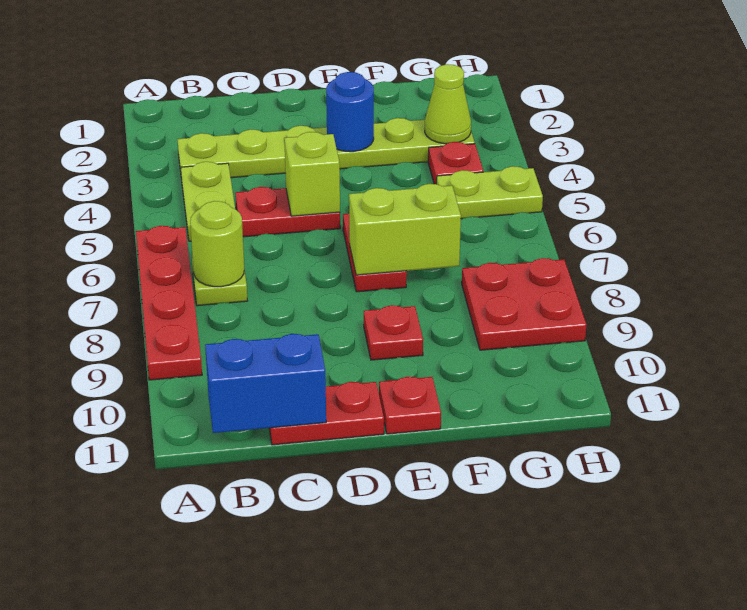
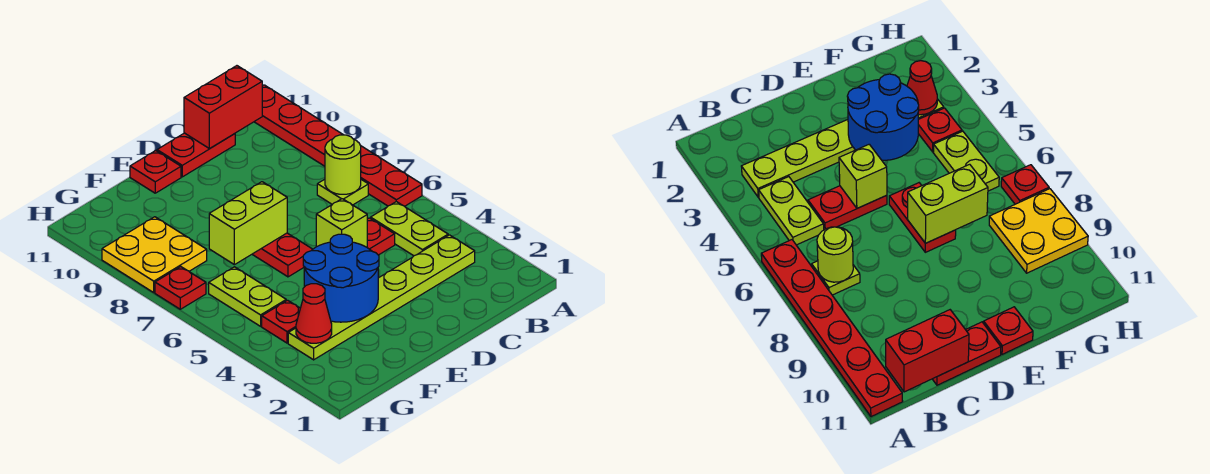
red 1x4 plate [136,226,202,380] -> red 1x6 plate [254,85,422,206]
blue 1x2 brick [205,334,326,433] -> red 1x2 brick [184,66,262,149]
blue 1x1 round brick [326,72,374,152] -> blue 2x2 round brick [303,234,379,322]
red 1x1 plate [364,305,423,360] -> red 1x1 plate moved to [155,267,206,309]
lime 1x1 cone [425,64,471,144] -> red 1x1 cone [296,284,332,343]
lime 1x2 plate [436,166,543,219] -> lime 1x2 plate turned to [209,267,286,326]
red 2x2 plate [462,258,586,350] -> yellow 2x2 plate [102,217,207,292]

